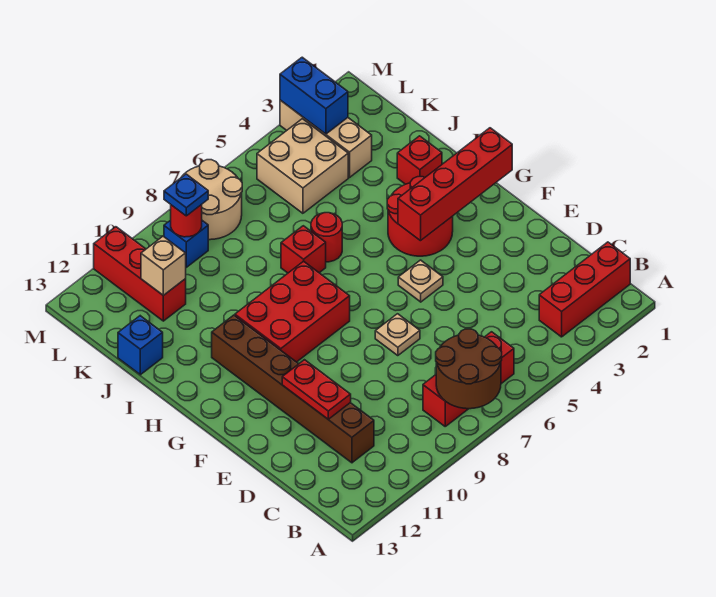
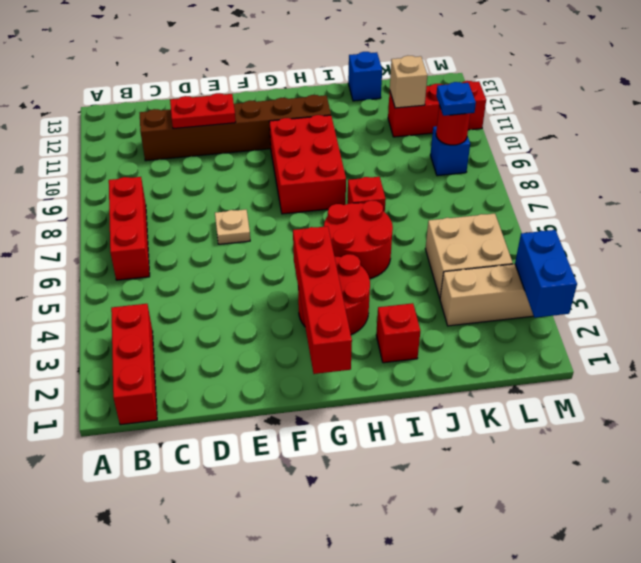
brown 2x2 round brick [436,329,502,409] -> none
tan 1x1 plate [398,260,443,302] -> none
red 1x1 round brick [311,213,342,262] -> red 2x2 round brick [324,200,393,279]
blue 1x2 brick [280,57,348,134] -> blue 1x2 brick turned to [515,230,577,318]
tan 2x2 round brick [182,160,242,240] -> none

